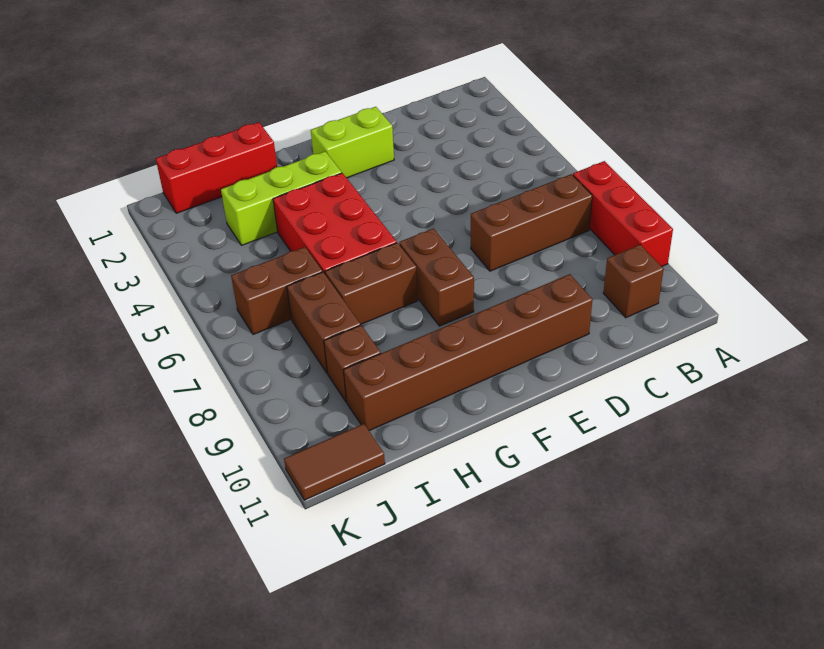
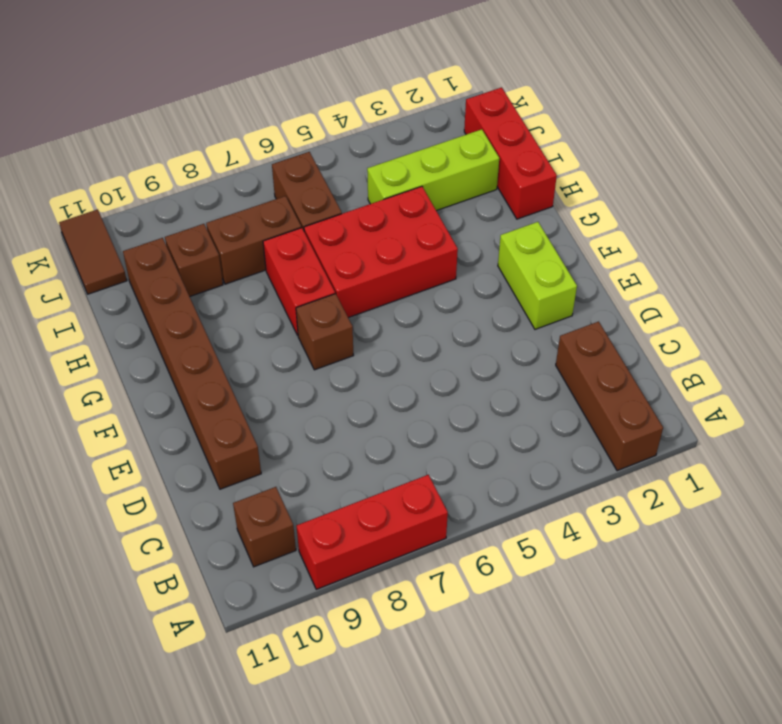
brown 1x3 brick [471,174,592,271] -> brown 1x3 brick moved to [556,321,663,471]
brown 1x2 brick [399,228,474,326] -> brown 1x1 brick [296,294,354,370]
lime 1x3 brick [221,151,342,245] -> lime 1x3 brick turned to [367,129,499,211]
brown 1x2 brick [325,243,418,325] -> red 1x2 brick [263,228,335,335]

